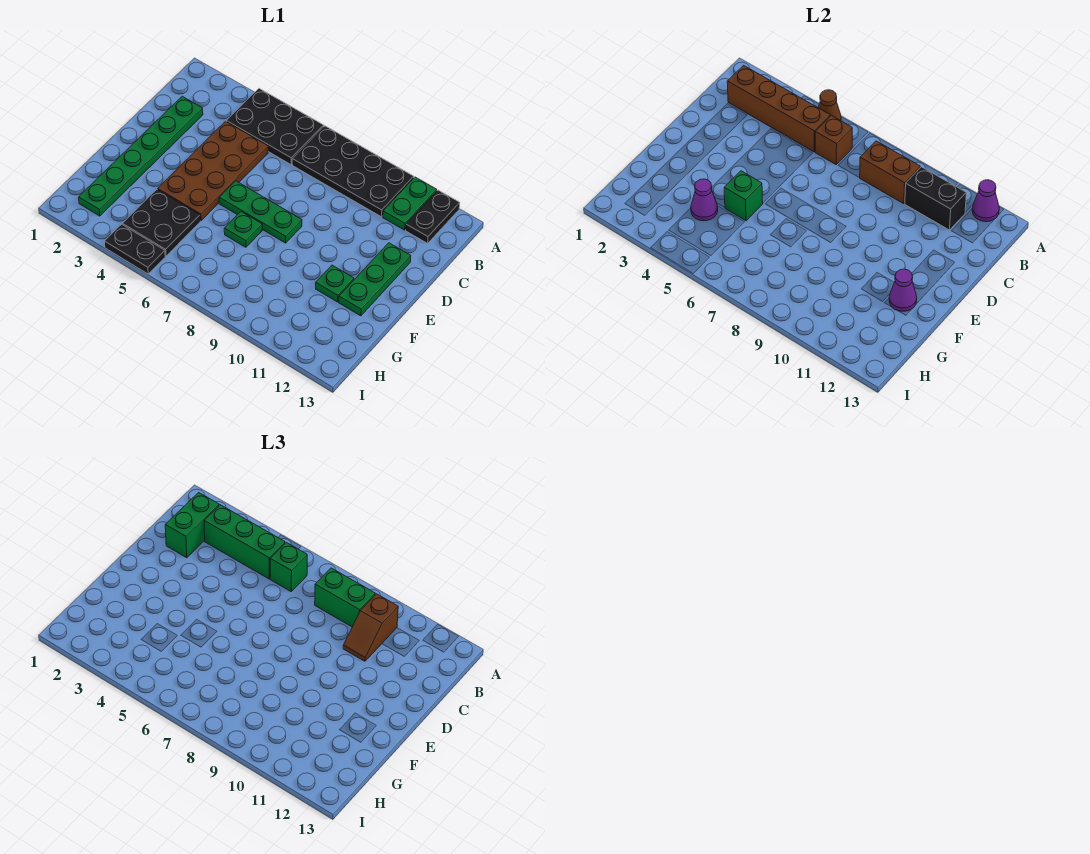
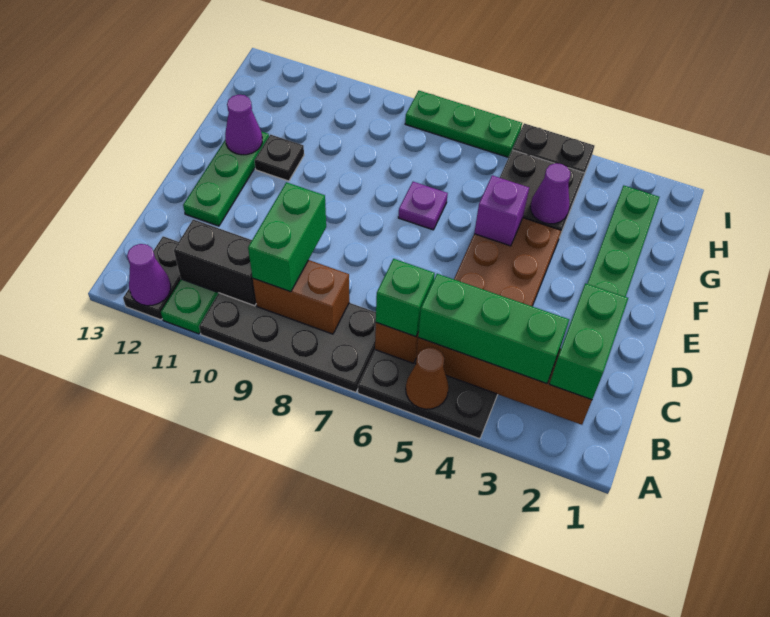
green 1x2 brick [315,568,375,627] -> green 1x2 brick turned to [248,182,326,292]
brown 1x2 slope [343,594,398,661] -> none
green 1x3 plate [219,181,302,243] -> green 1x3 plate moved to [405,91,522,157]
green 1x1 brick [724,171,763,221] -> purple 1x1 brick [474,175,529,246]
green 1x1 plate [224,212,262,247] -> purple 1x1 plate [398,182,448,230]
green 1x1 plate [316,265,354,302] -> black 1x1 plate [254,135,304,181]

